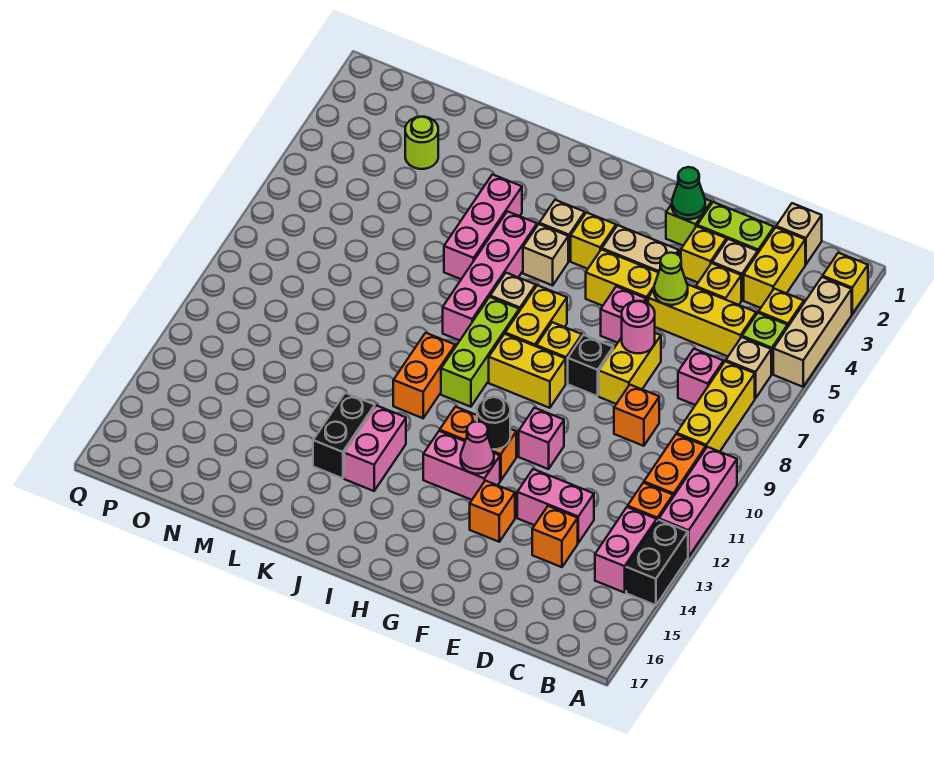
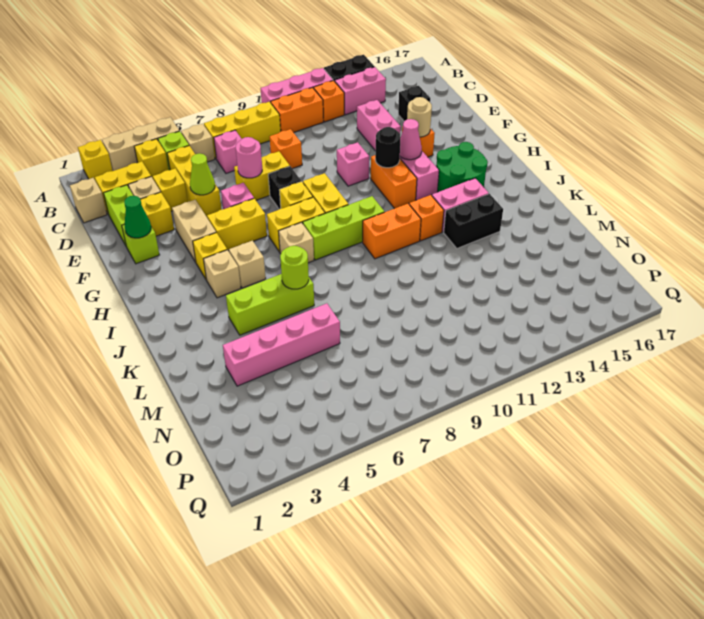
orange 1x1 brick [532,506,578,567] -> orange 1x1 brick moved to [409,195,444,241]
none -> black 1x1 brick [398,86,430,121]
yellow 1x2 brick [586,249,658,306] -> yellow 1x2 brick turned to [207,198,267,250]
none -> tan 1x1 round brick [407,97,432,137]
none -> green 2x2 round brick [436,142,488,192]
pink 1x4 brick [443,211,537,341] -> pink 1x4 brick moved to [223,303,340,386]
pink 1x3 brick [444,174,522,279] -> lime 1x3 brick [226,274,314,335]
lime 1x1 round brick [405,117,438,169] -> lime 1x1 round brick moved to [280,246,309,289]

